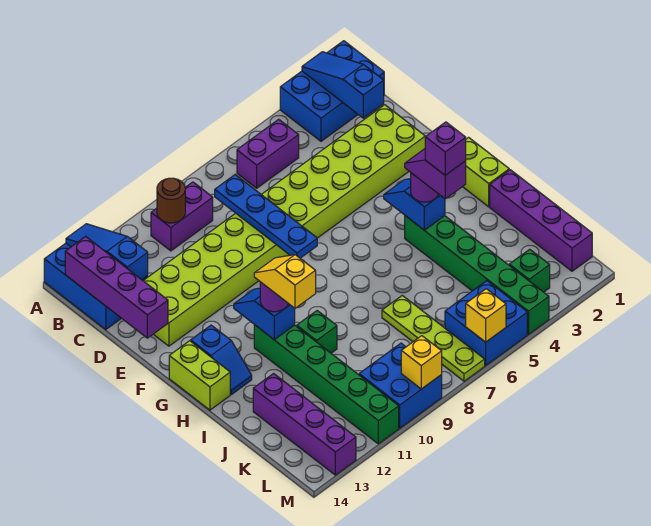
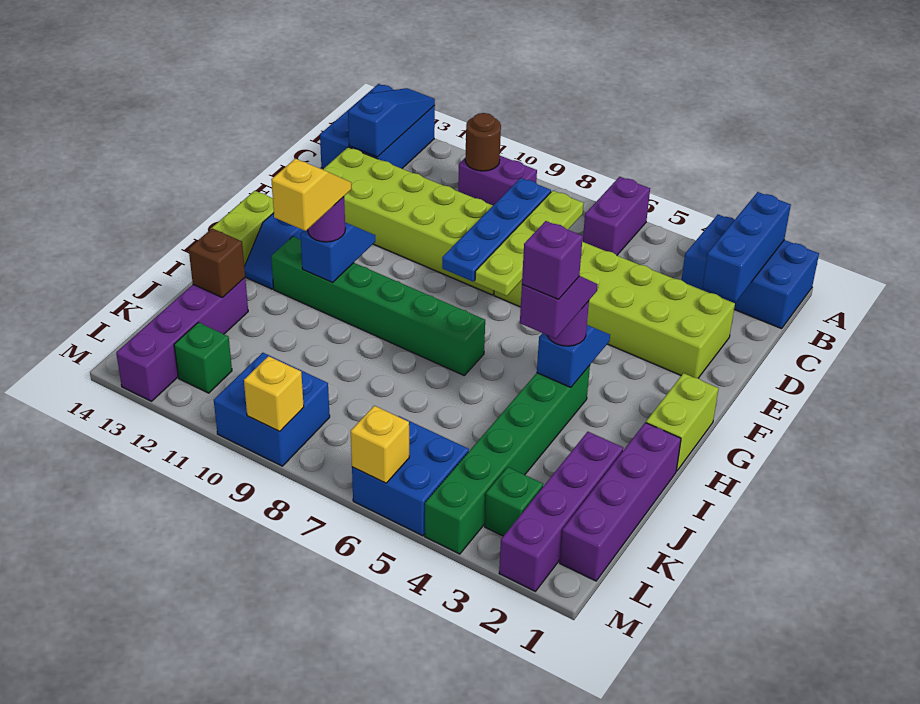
blue 1x3 slope [302,52,384,118] -> blue 1x3 brick [702,192,791,302]
purple 1x2 brick [237,119,299,188] -> purple 1x2 brick turned to [583,177,650,255]
purple 1x4 brick [65,236,168,338] -> purple 1x4 brick moved to [499,432,623,591]
green 1x6 brick [254,325,399,444] -> green 1x6 brick turned to [271,237,485,375]
green 1x1 brick [297,311,337,353] -> green 1x1 brick moved to [174,322,232,393]
lime 1x4 plate [382,295,485,381] -> lime 1x4 plate moved to [475,191,584,296]
none -> brown 1x1 brick [189,228,245,298]

